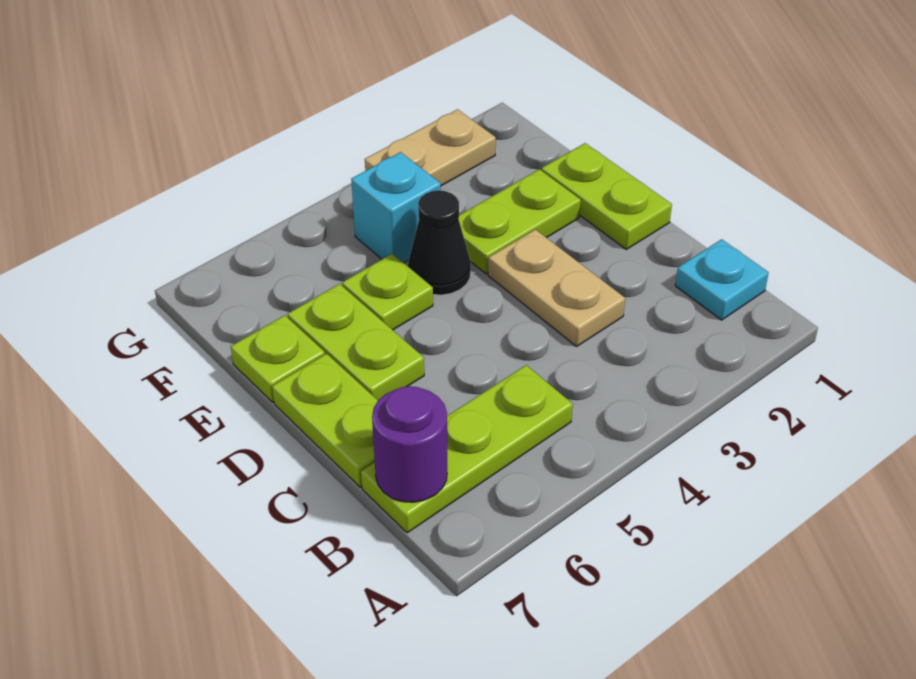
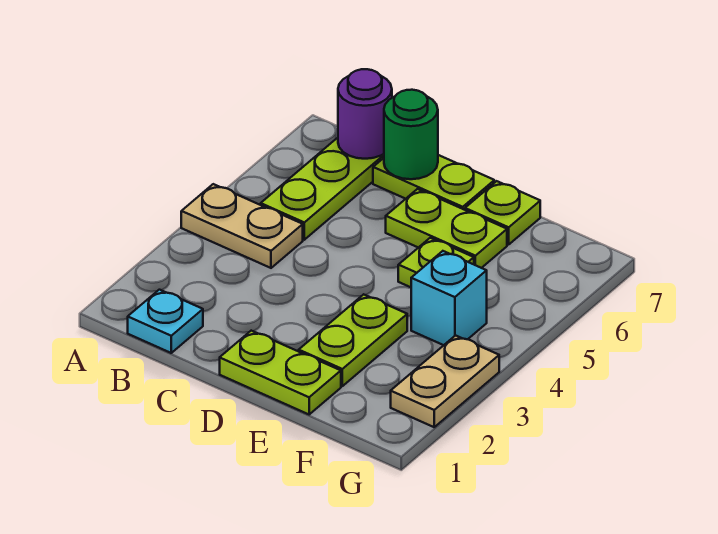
tan 1x2 plate [488,229,625,346] -> tan 1x2 plate moved to [181,184,303,268]
none -> green 1x1 round brick [384,90,438,179]
black 1x1 cone [408,190,471,295] -> none

